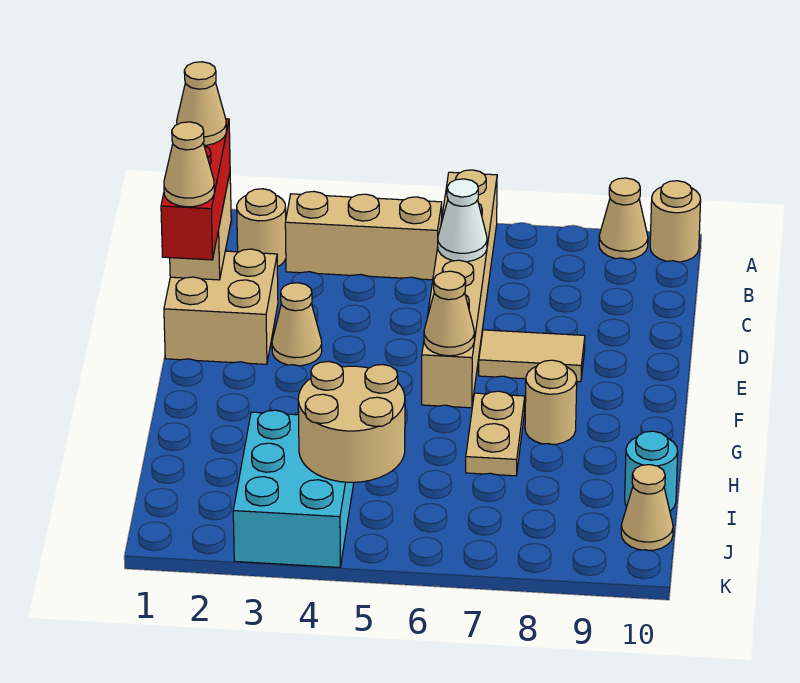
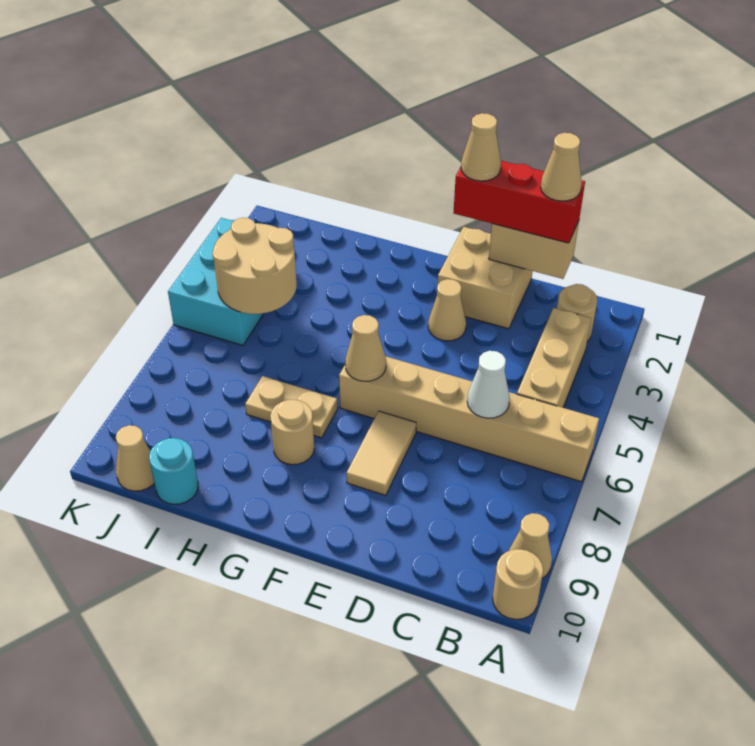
cyan 2x3 brick [233,410,354,567] -> cyan 2x3 brick turned to [168,218,264,345]

